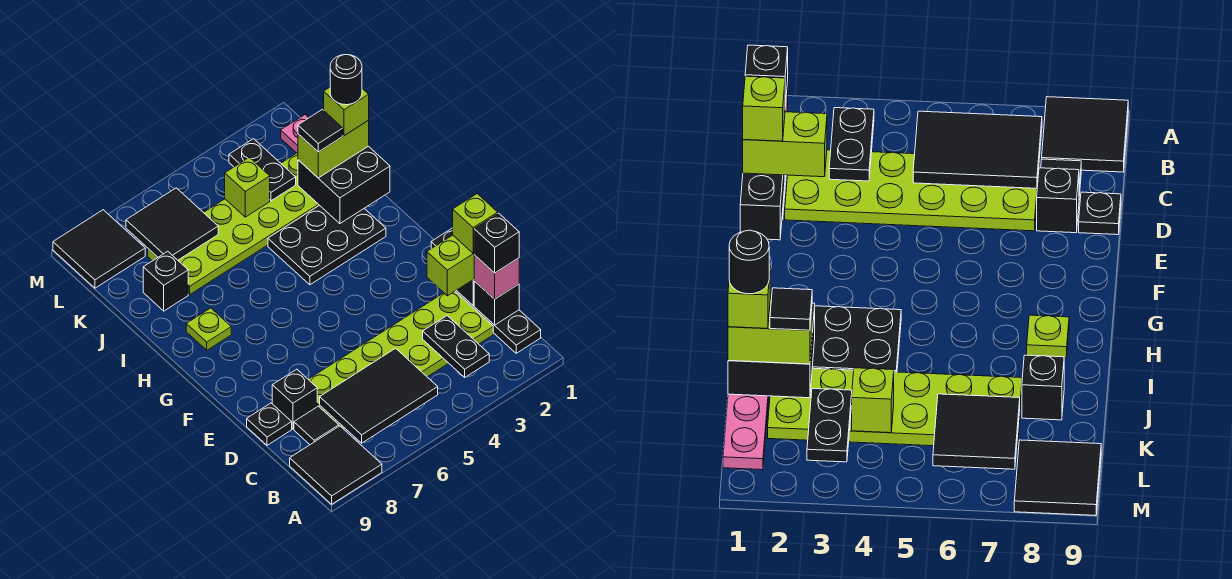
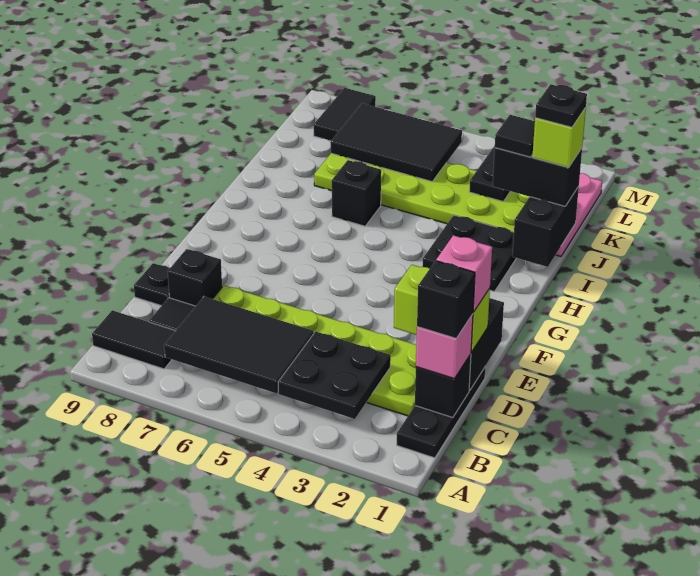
black 2x2 tile [290,426,382,504] -> black 1x2 tile [92,310,175,369]
black 1x2 plate [423,316,489,377] -> black 2x2 plate [278,331,391,419]
lime 1x1 brick [453,194,498,253] -> pink 1x1 brick [436,235,492,312]
black 2x3 plate [268,205,386,285] -> black 2x2 plate [423,215,516,292]
lime 1x1 plate [186,308,231,350] -> none
black 2x2 brick [298,146,390,224] -> black 1x2 brick [512,187,579,267]
lime 1x2 brick [298,121,369,178] -> black 1x2 brick [493,148,582,206]
black 1x1 round brick [330,55,362,105] -> black 1x1 plate [535,84,587,127]
black 1x1 brick [143,251,188,311] -> black 1x1 brick moved to [332,160,381,226]
lime 1x1 brick [225,157,270,217] -> none
black 2x2 tile [126,188,218,260] -> black 2x3 tile [331,103,462,182]
black 2x2 tile [53,210,145,288] -> black 1x2 tile [313,88,376,141]

